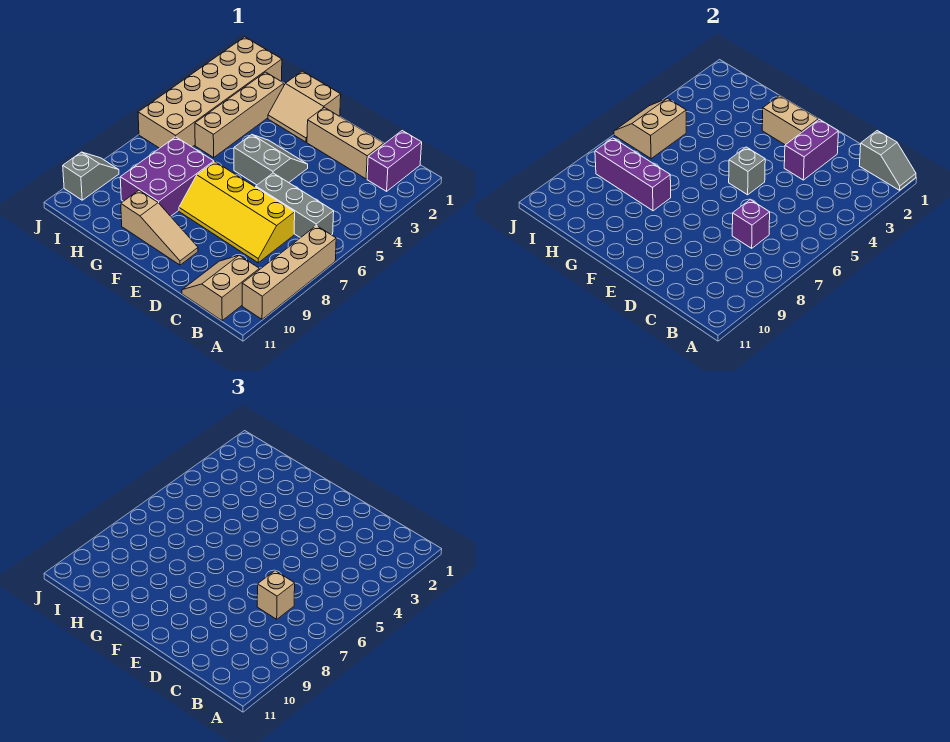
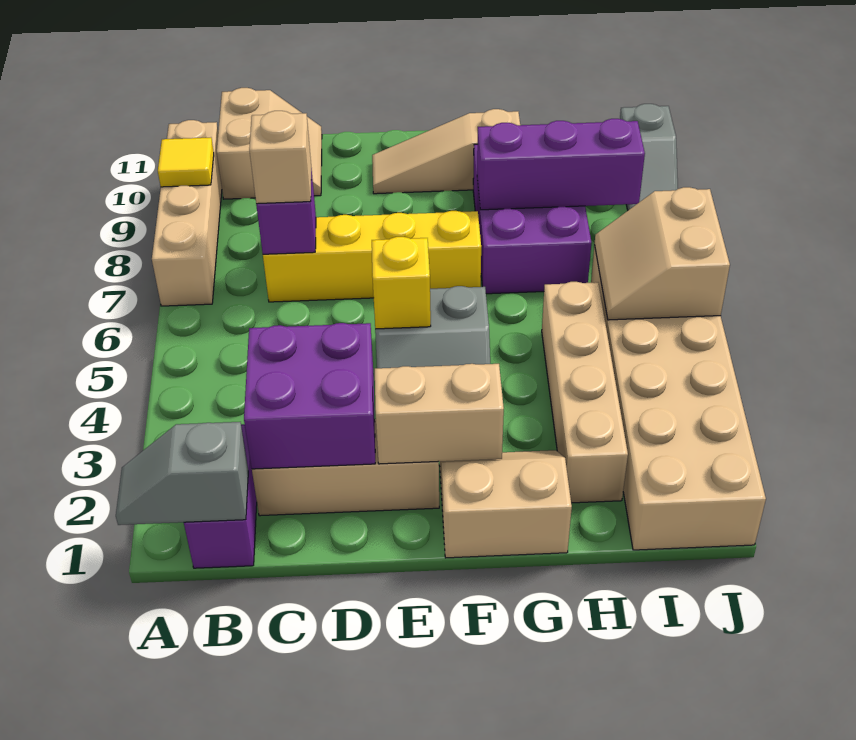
none -> yellow 1x1 tile [158,138,214,187]
grey 1x3 brick [256,173,334,238] -> none
purple 1x2 brick [784,119,838,180] -> purple 2x2 brick [244,323,375,469]
grey 1x1 brick [729,147,765,195] -> yellow 1x1 brick [372,237,431,329]
tan 2x2 slope [614,98,686,159] -> tan 2x2 slope turned to [595,187,730,320]

